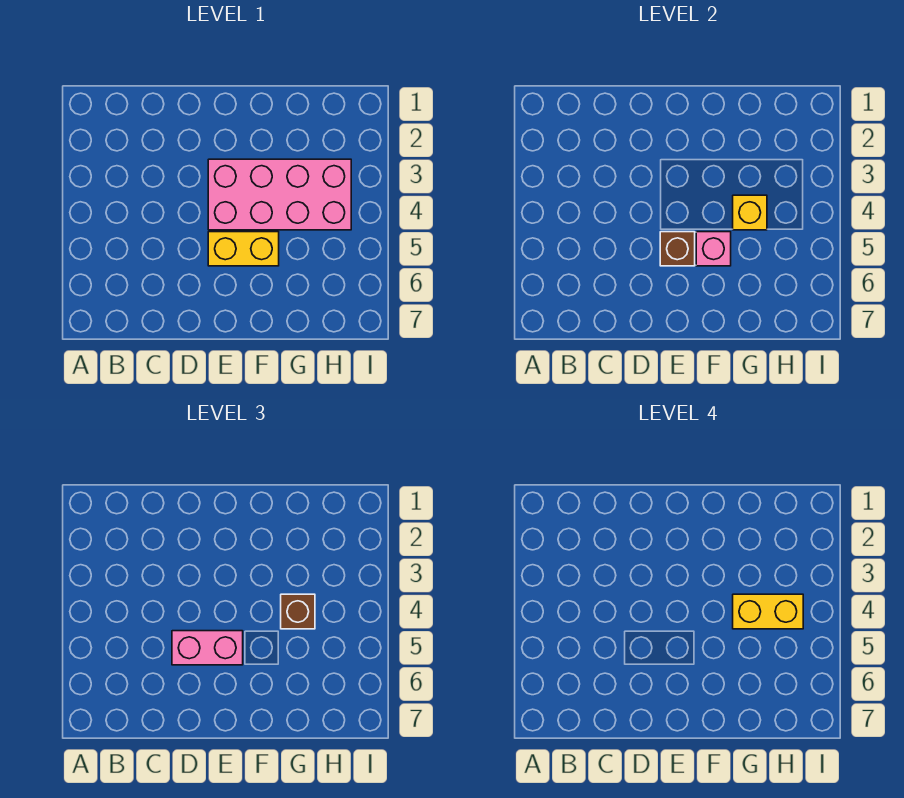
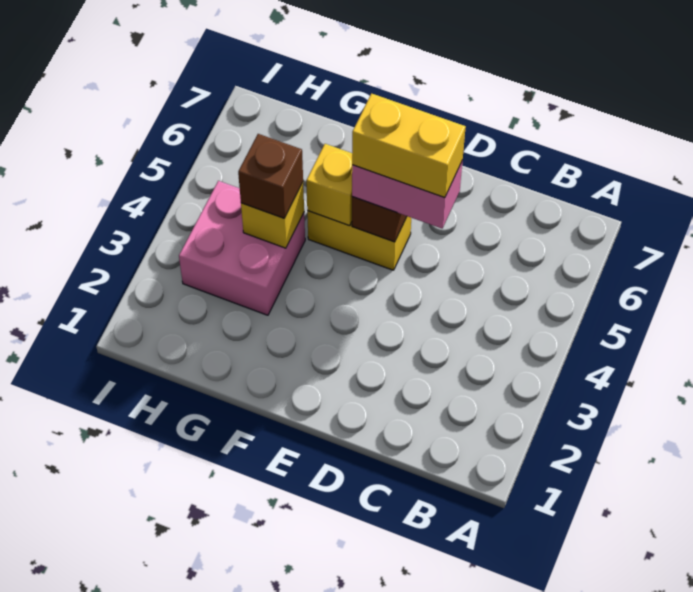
pink 2x4 brick [208,159,351,230] -> pink 2x2 brick [179,181,305,315]
pink 1x1 brick [696,232,731,266] -> yellow 1x1 brick [306,144,352,226]
yellow 1x2 brick [733,594,803,629] -> yellow 1x2 brick moved to [352,94,466,198]

